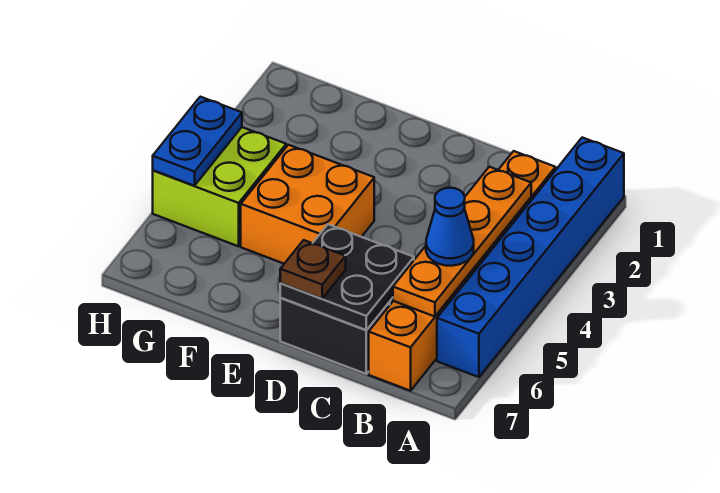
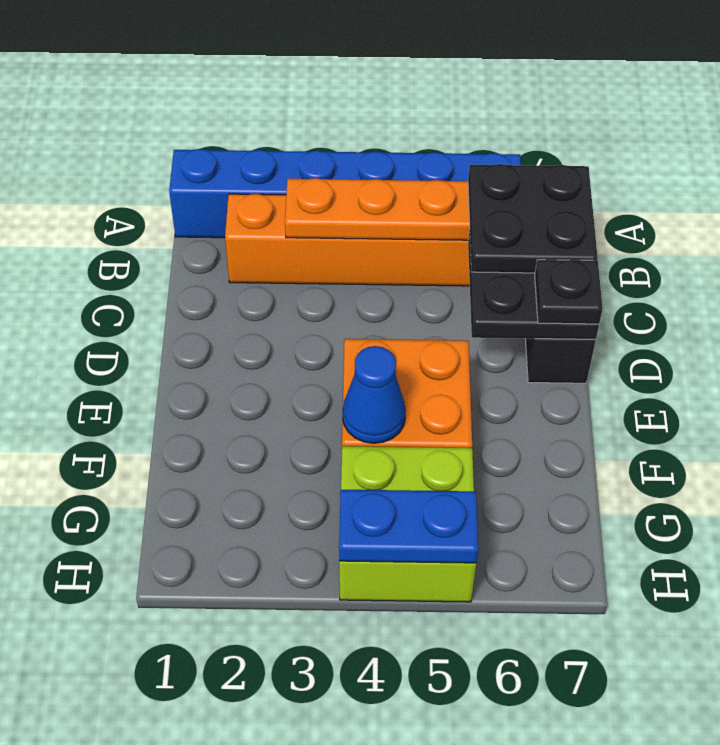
blue 1x1 cone [426,188,474,266] -> blue 1x1 cone moved to [343,346,406,443]
none -> black 2x2 plate [468,164,598,273]
brown 1x1 plate [280,240,346,299] -> black 1x1 plate [535,260,603,324]

